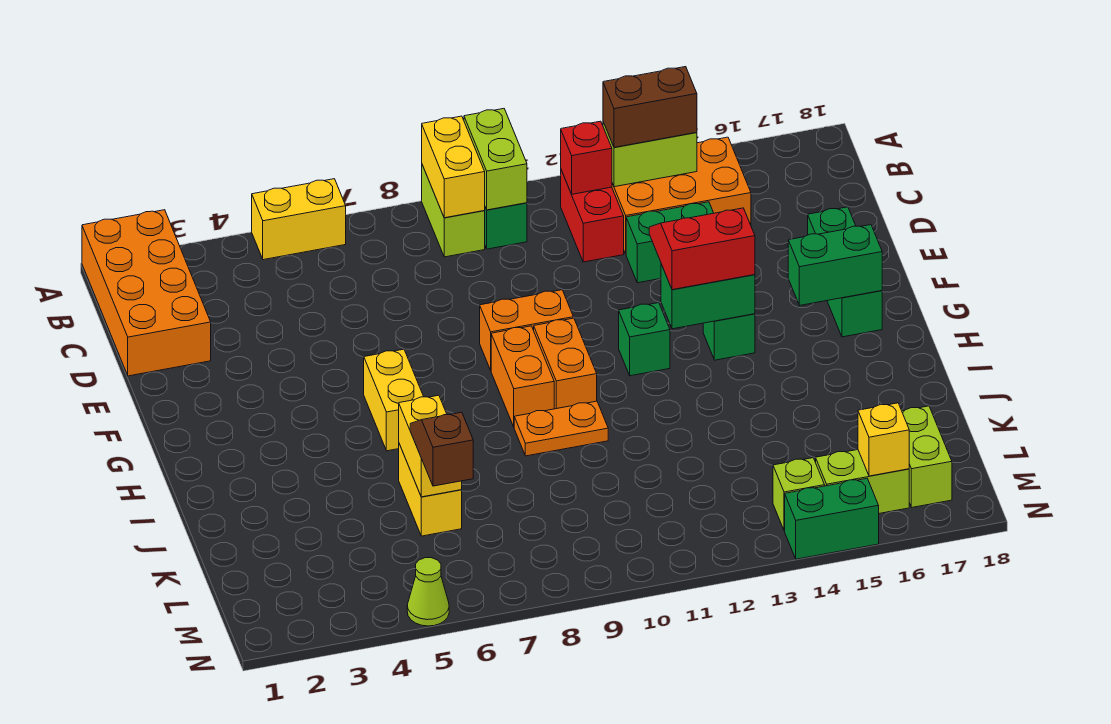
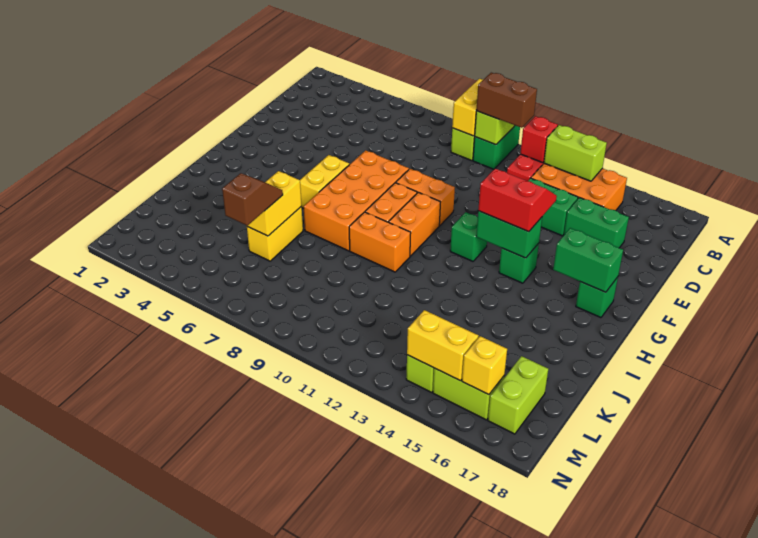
orange 2x4 brick [82,210,211,376] -> orange 2x4 brick moved to [303,150,409,251]
yellow 1x2 brick [252,179,346,260] -> yellow 1x2 brick moved to [407,310,478,381]
brown 1x2 brick [603,67,697,147] -> brown 1x2 brick moved to [476,73,537,128]
green 1x3 brick [808,207,882,337] -> green 1x1 brick [576,277,618,318]
orange 1x2 plate [514,401,608,456] -> orange 1x2 brick [349,212,411,272]
lime 1x1 cone [407,558,449,626] -> none
green 1x2 brick [785,478,879,559] -> green 1x2 brick moved to [564,198,629,248]

